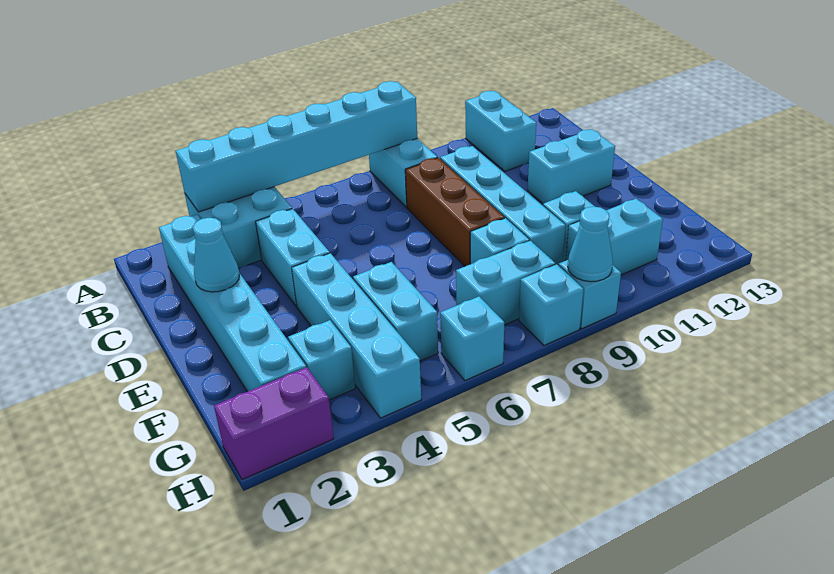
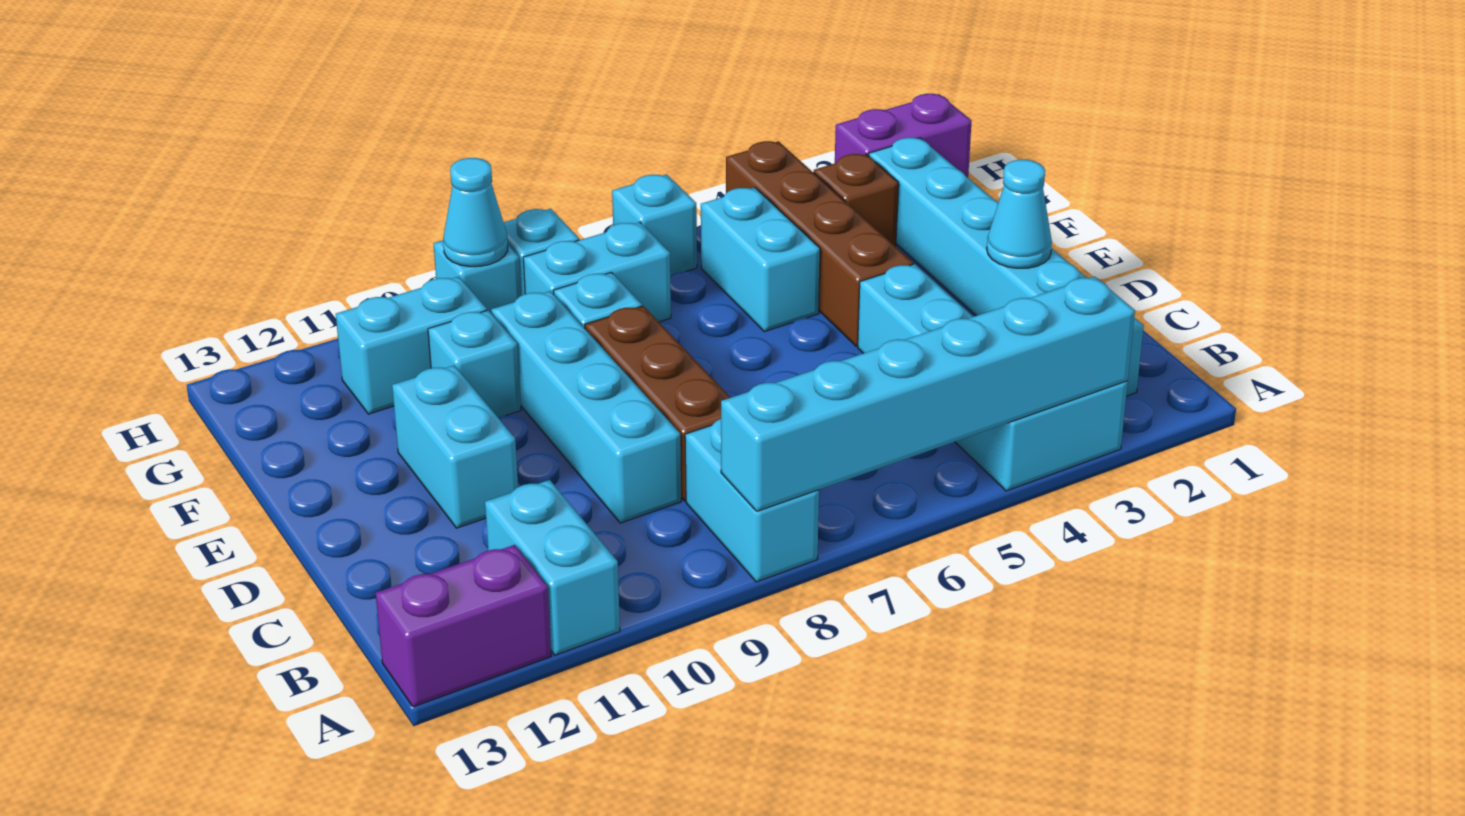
none -> purple 1x2 brick [376,545,551,707]
cyan 1x2 brick [527,129,615,204] -> cyan 1x2 brick turned to [392,365,518,528]
cyan 1x4 brick [292,253,421,418] -> brown 1x4 brick [726,141,913,346]
cyan 1x1 brick [288,320,355,400] -> brown 1x1 brick [814,154,898,247]

